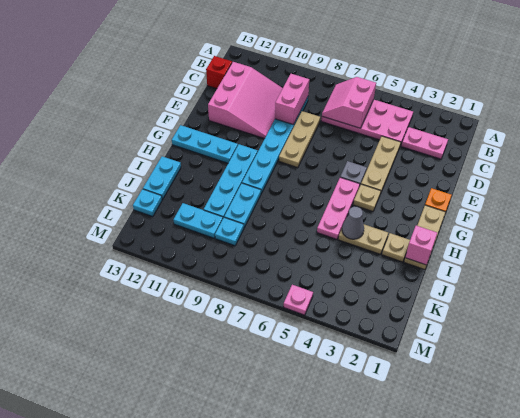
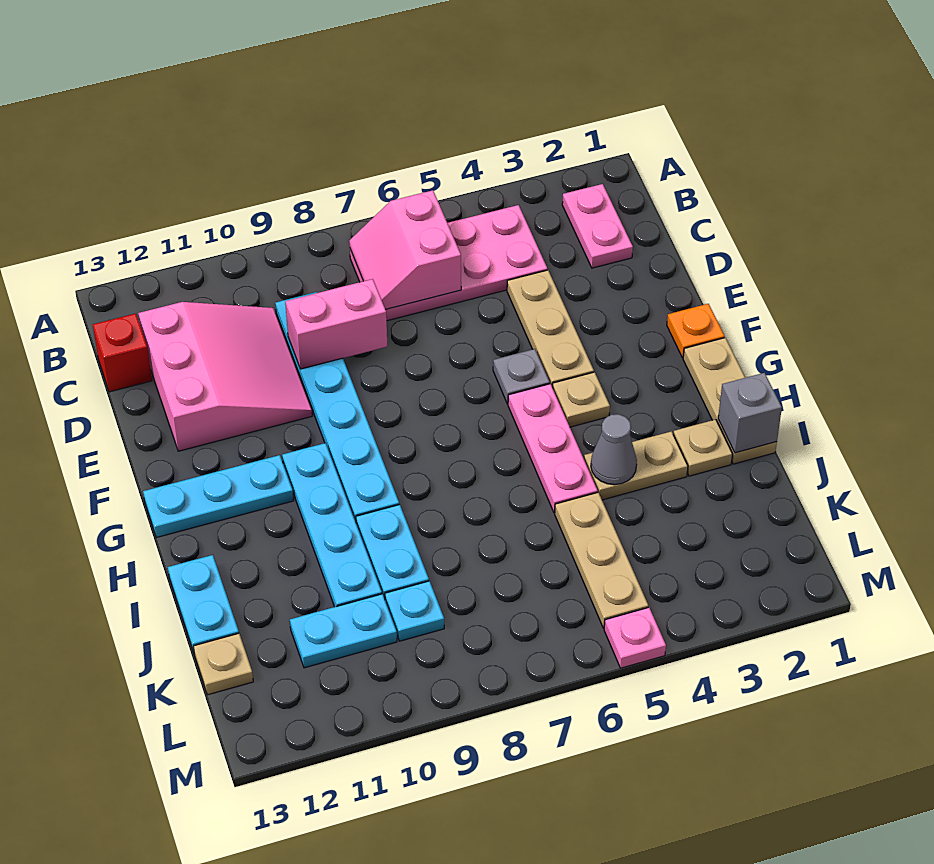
pink 1x2 plate [401,127,448,159] -> pink 1x2 plate turned to [562,184,633,268]
pink 1x2 brick [275,74,309,125] -> pink 1x2 brick turned to [285,279,387,369]
tan 1x3 plate [279,111,320,168] -> tan 1x3 plate moved to [555,493,648,628]
pink 1x1 brick [405,226,437,265] -> grey 1x1 brick [718,373,782,453]
cyan 1x1 plate [133,189,162,216] -> tan 1x1 plate [193,633,253,695]

